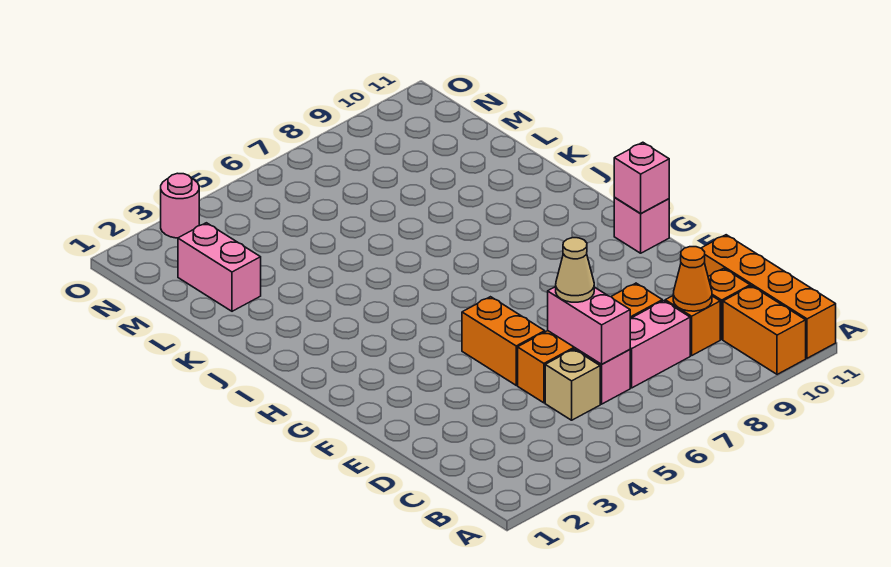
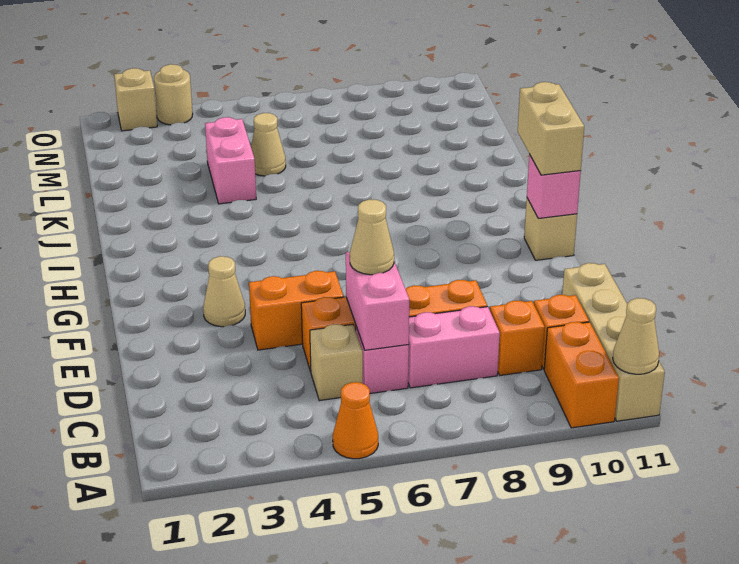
orange 1x4 brick [701,235,836,358] -> tan 1x4 brick [562,263,665,421]
none -> tan 1x1 cone [613,298,659,374]
orange 1x1 cone [673,247,712,311] -> orange 1x1 cone moved to [333,382,378,459]
orange 1x2 brick [462,297,545,385] -> orange 1x2 brick turned to [249,271,344,350]
none -> tan 1x1 cone [203,256,245,327]
pink 1x1 brick [614,198,669,253] -> tan 1x1 brick [524,198,577,260]
none -> tan 1x2 brick [518,82,584,175]
pink 1x2 brick [178,223,261,311] -> pink 1x2 brick moved to [205,117,256,204]
none -> tan 1x1 cone [251,113,286,176]
none -> tan 1x1 brick [114,68,157,131]
pink 1x1 round brick [161,173,199,238] -> tan 1x1 round brick [154,64,193,125]

